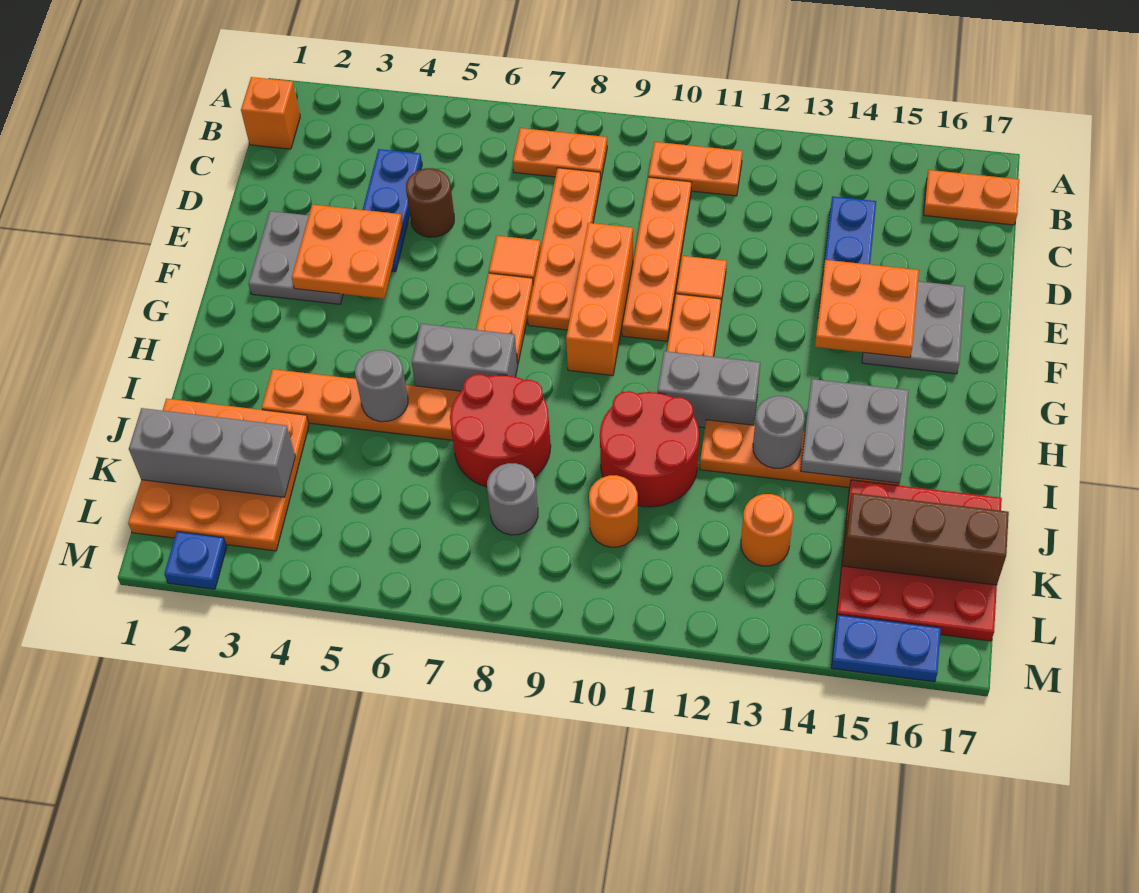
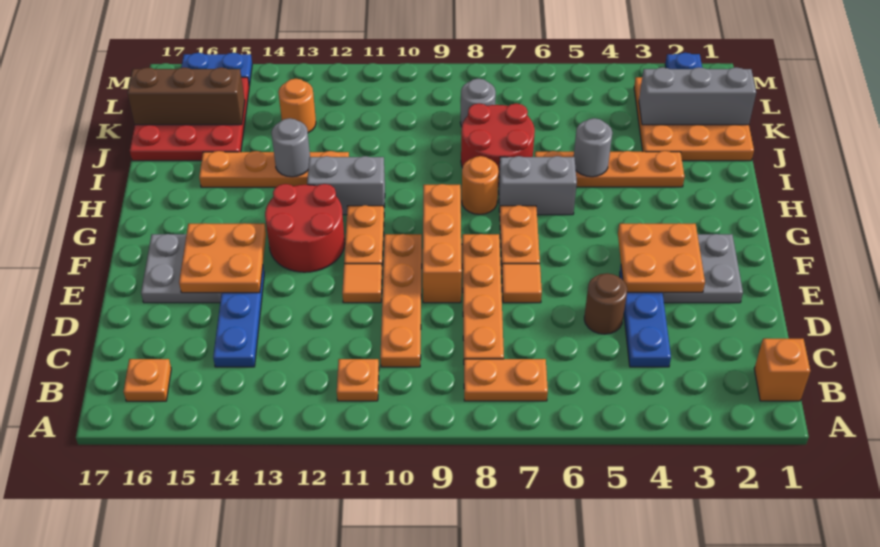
orange 1x2 plate [648,142,743,196] -> orange 1x1 plate [337,359,379,401]
orange 1x2 plate [924,170,1019,225] -> orange 1x1 plate [123,359,171,401]
grey 2x2 plate [801,379,909,483] -> none
red 2x2 round brick [600,391,699,507] -> red 2x2 round brick moved to [265,184,345,272]
orange 1x1 round brick [589,475,638,547] -> orange 1x1 round brick moved to [462,156,499,214]

